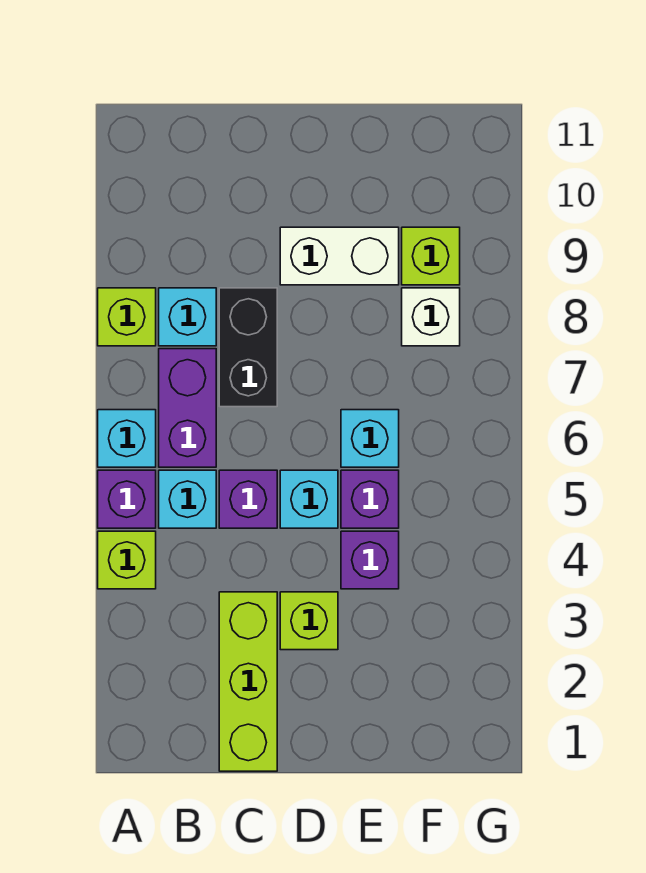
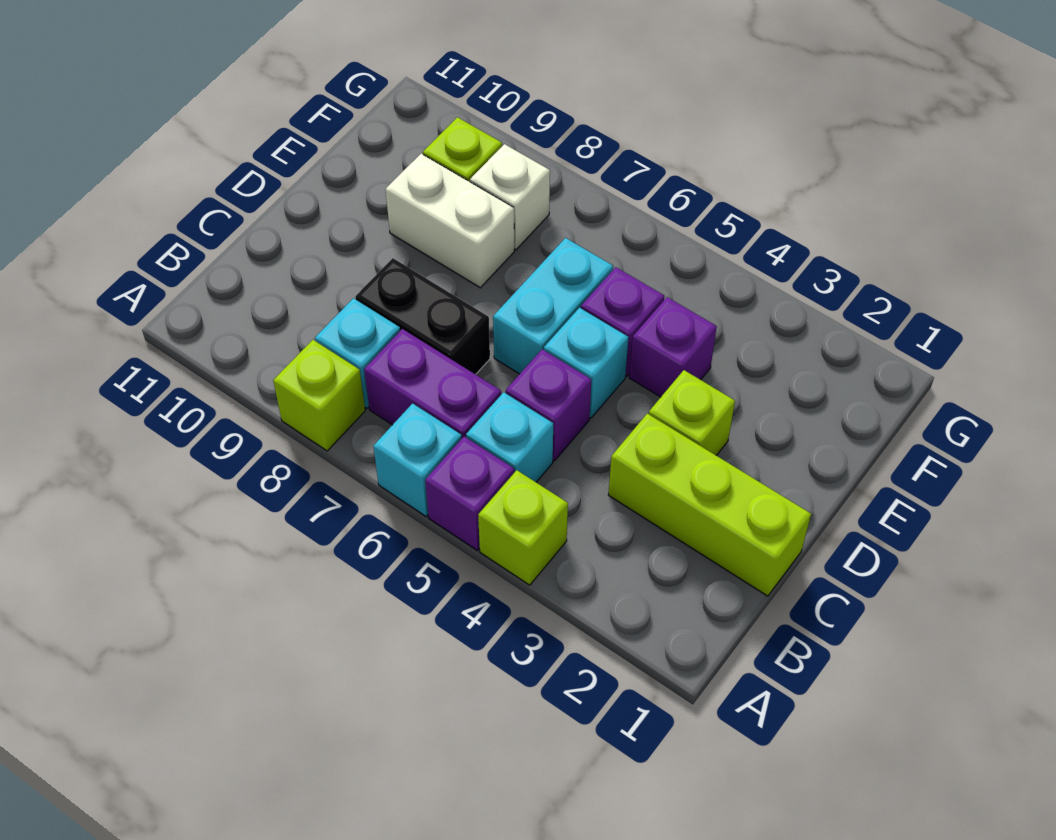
white 1x2 brick [280,227,399,285] -> white 1x2 brick turned to [385,154,514,288]
cyan 1x1 brick [341,410,399,467] -> cyan 1x2 brick [493,238,613,374]

